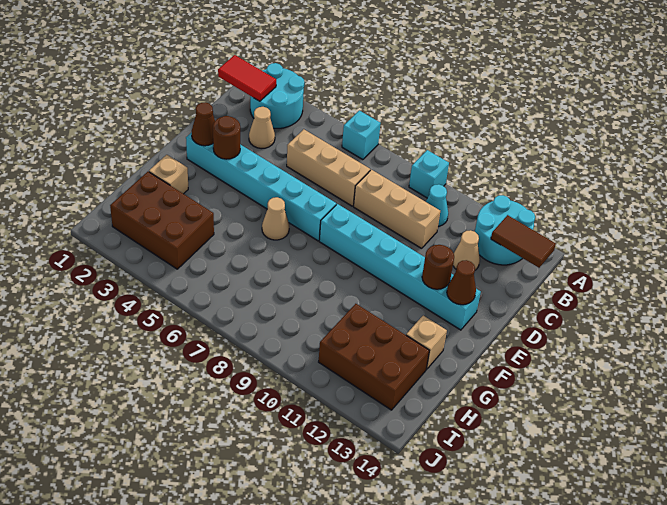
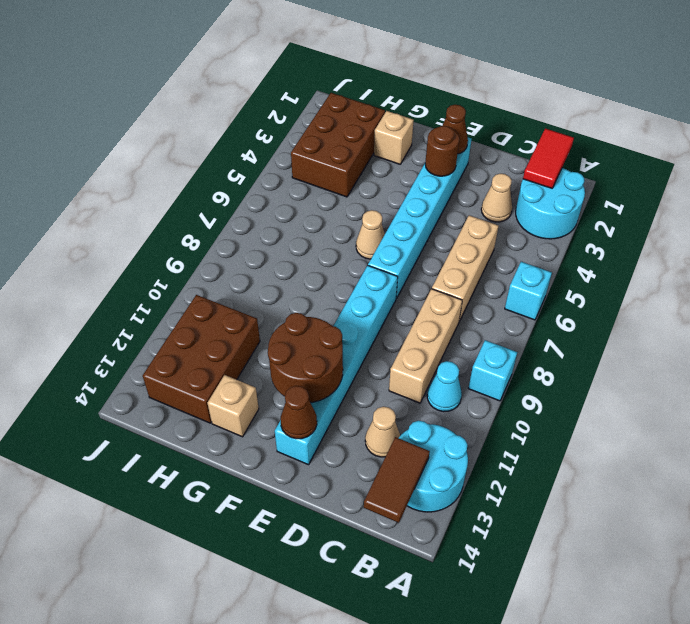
brown 1x1 round brick [422,245,454,289] -> brown 2x2 round brick [268,313,343,402]

